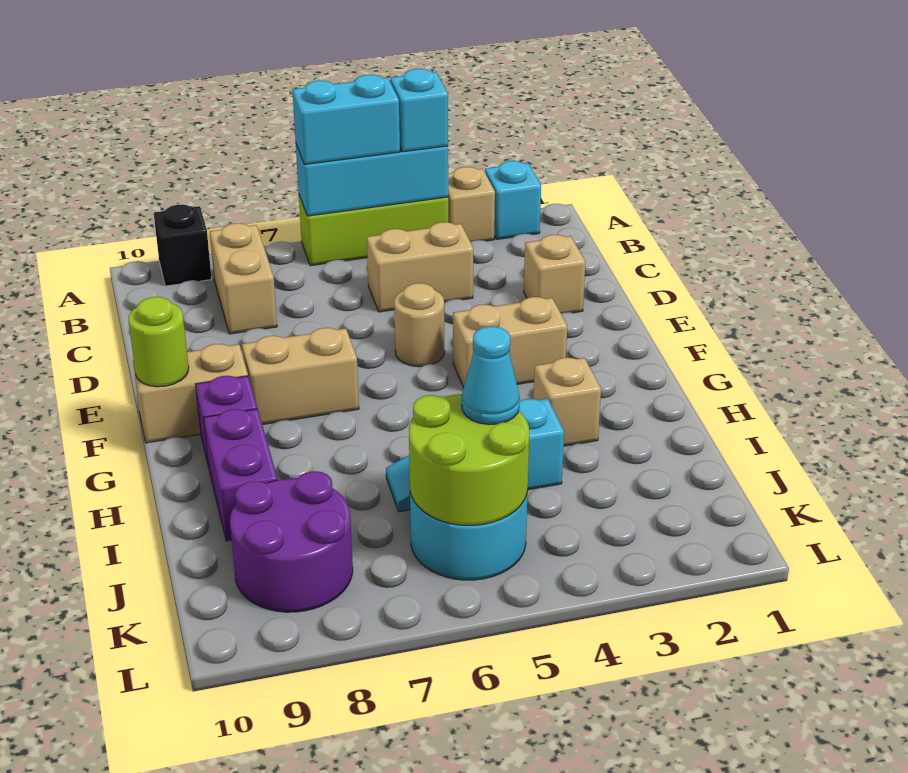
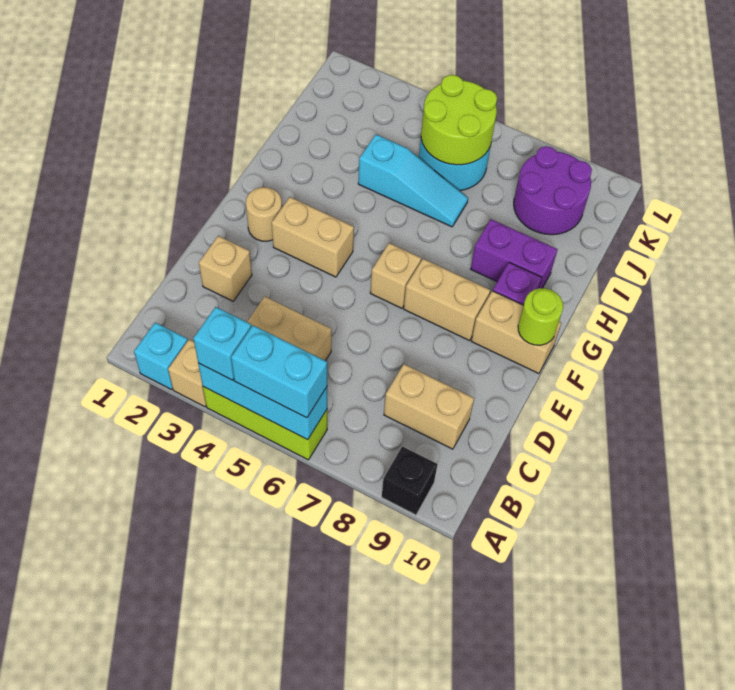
tan 1x2 brick [210,223,277,334] -> tan 1x2 brick turned to [384,364,474,449]
tan 1x1 round brick [394,283,445,367] -> tan 1x1 round brick moved to [246,187,282,241]
tan 1x1 brick [533,358,601,446] -> tan 1x1 brick moved to [370,243,421,308]
purple 1x2 brick [204,409,278,541] -> purple 1x2 brick turned to [471,219,558,288]
cyan 1x1 cone [462,326,520,424] -> none

